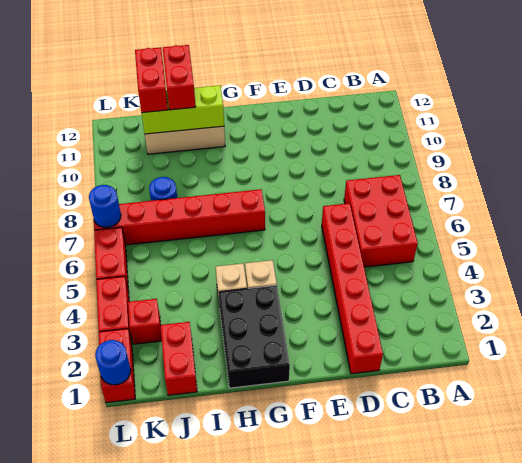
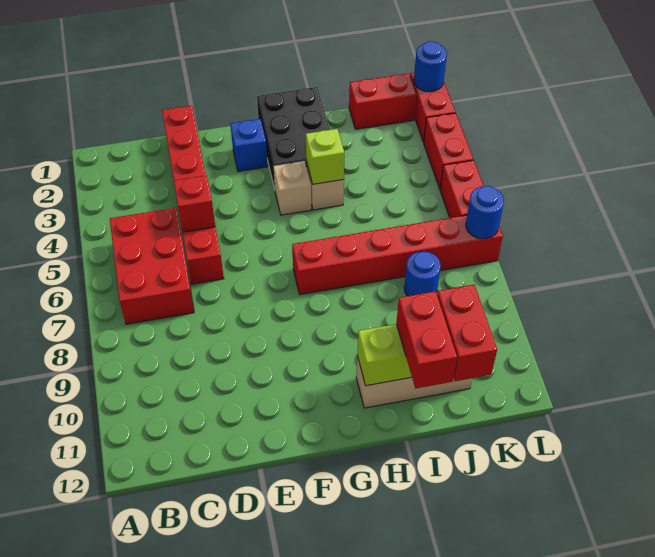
none -> blue 1x1 brick [230,119,268,171]
none -> lime 1x1 brick [306,129,344,184]
red 1x2 brick [161,322,197,395] -> red 1x2 brick turned to [349,73,416,129]
red 1x1 brick [128,299,162,344] -> red 1x1 brick moved to [174,175,215,232]

